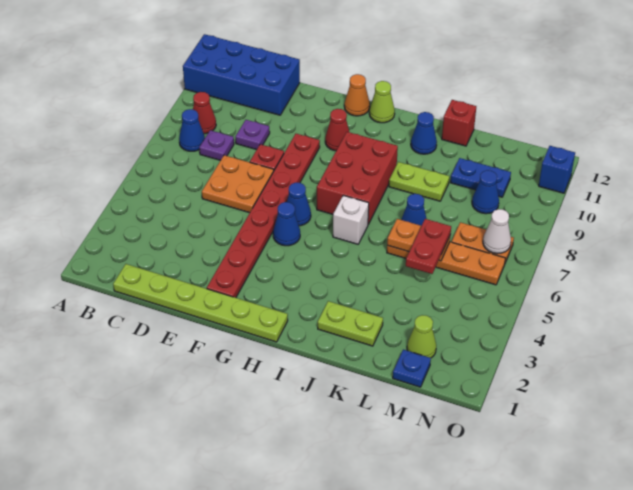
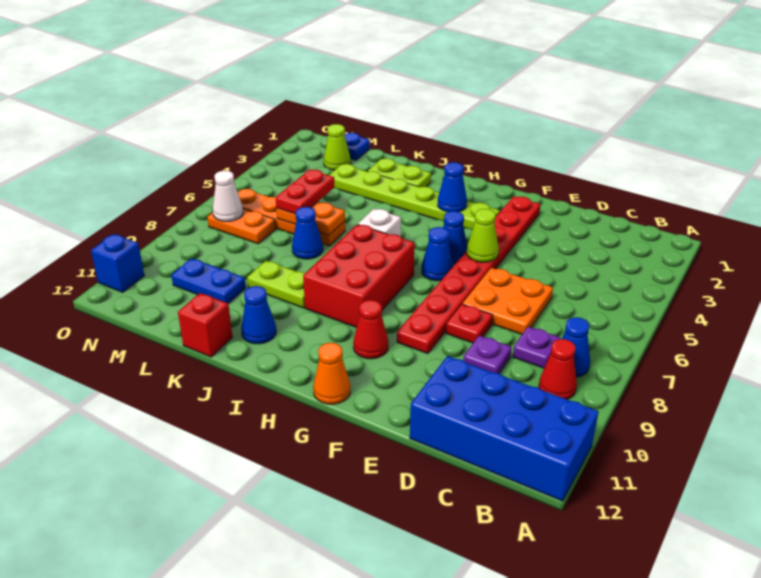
lime 1x6 plate [113,264,288,342] -> lime 1x6 plate moved to [329,164,500,230]
lime 1x1 cone [369,81,395,123] -> lime 1x1 cone moved to [467,209,499,262]
blue 1x1 cone [472,170,499,214] -> blue 1x1 cone moved to [438,162,467,212]

